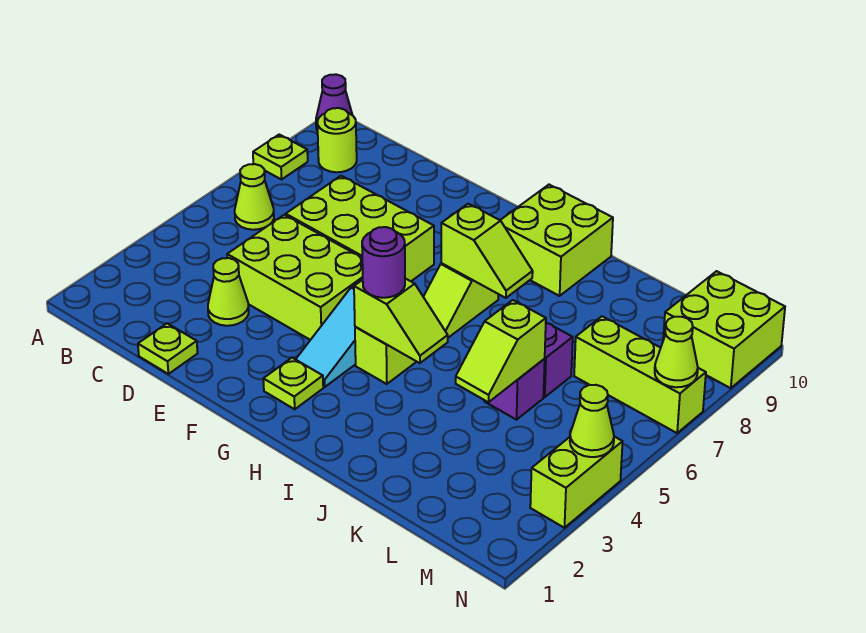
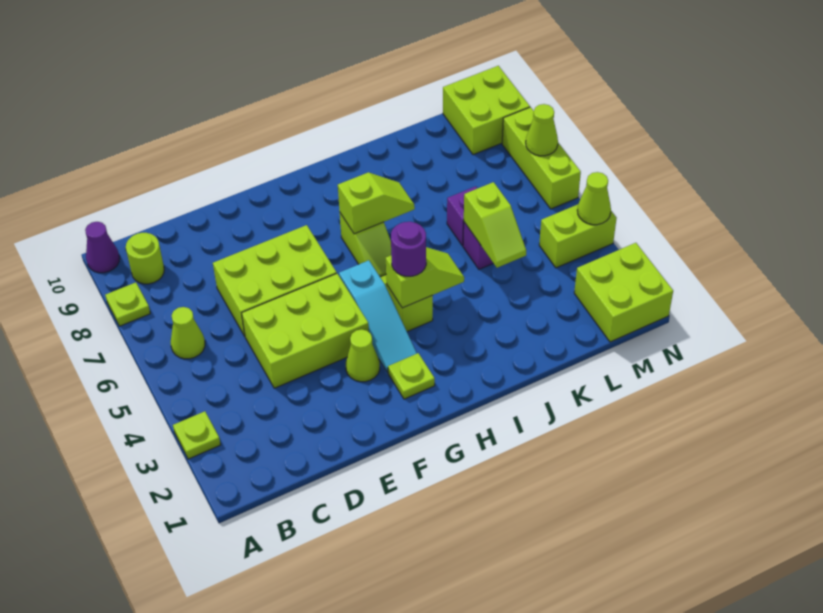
lime 1x1 plate [138,323,198,374] -> lime 1x1 plate moved to [173,411,221,459]
lime 1x1 cone [208,258,249,326] -> lime 1x1 cone moved to [346,329,380,382]
lime 2x2 brick [500,185,613,296] -> lime 2x2 brick moved to [574,243,673,342]
lime 1x3 brick [574,316,706,433] -> lime 1x3 brick turned to [502,107,581,209]
lime 1x2 brick [530,437,623,528] -> lime 1x2 brick turned to [539,204,617,268]

